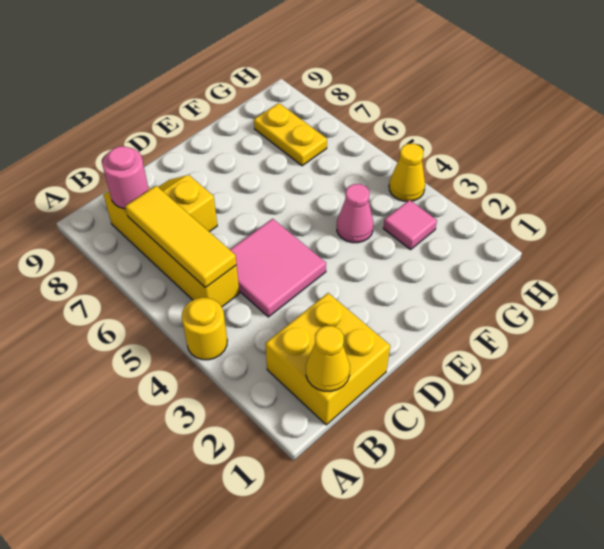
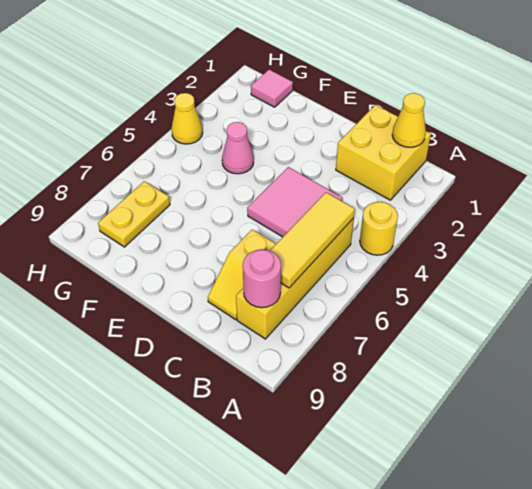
pink 1x1 tile [383,200,437,250] -> pink 1x1 tile moved to [251,70,293,107]

